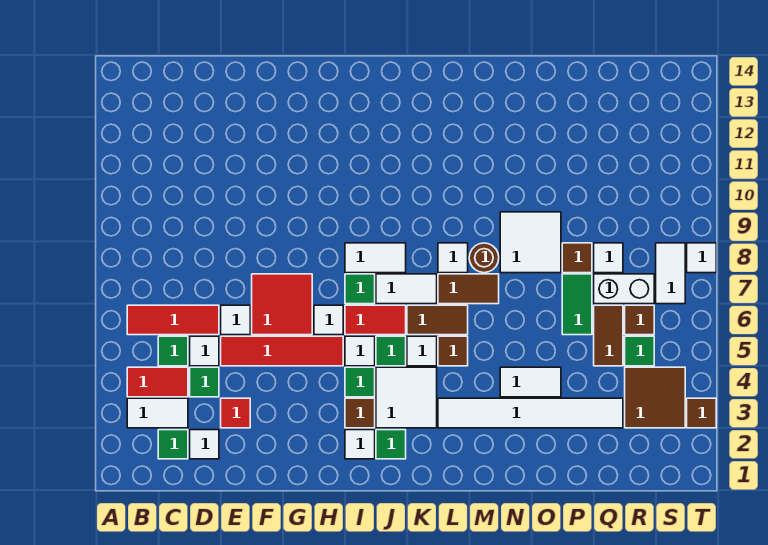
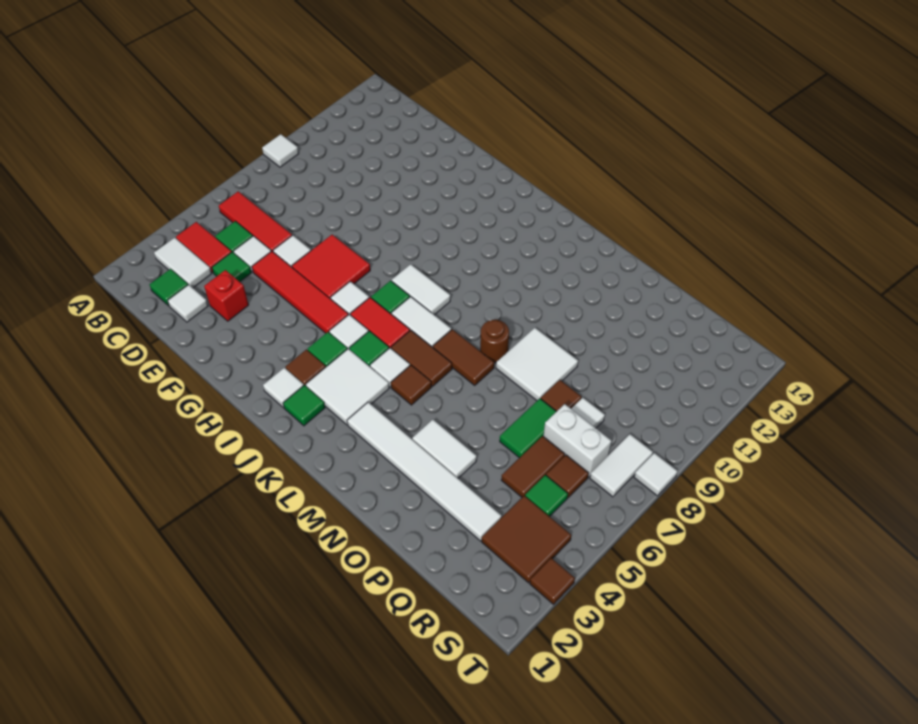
red 1x1 tile [221,398,250,428] -> red 1x1 brick [204,270,248,321]
white 1x1 tile [438,243,468,273] -> white 1x1 tile moved to [262,134,299,167]

